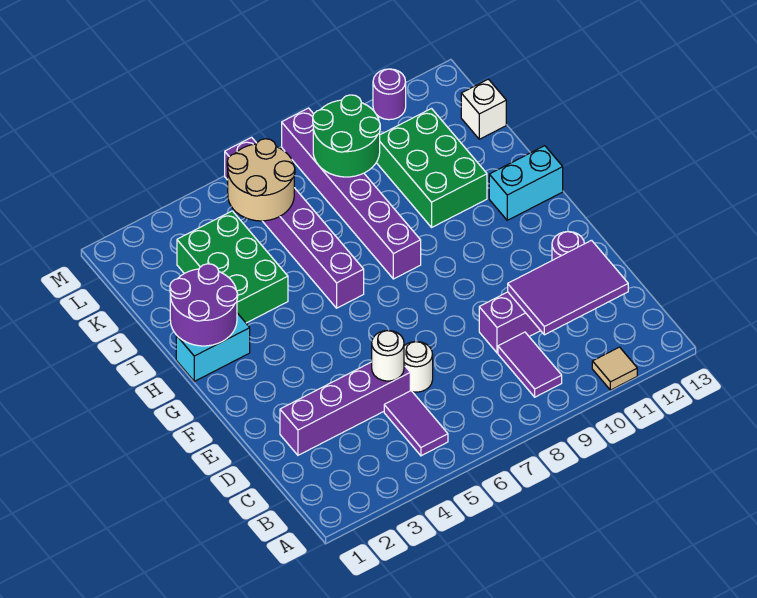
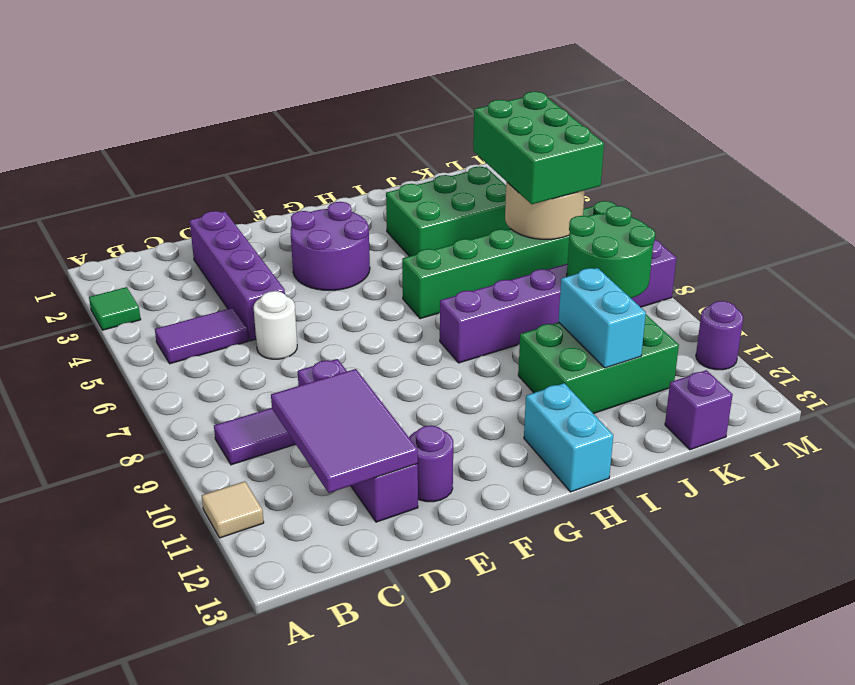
none -> green 1x1 tile [89,287,141,330]
white 1x1 round brick [372,330,404,381] -> none
cyan 1x2 brick [176,313,250,381] -> cyan 1x2 brick moved to [558,268,646,368]
purple 2x2 round brick [170,264,238,346] -> purple 2x2 round brick moved to [291,202,370,291]
purple 1x6 brick [225,137,364,308] -> green 1x6 brick [402,201,616,319]
none -> green 2x3 brick [473,91,604,204]
white 1x1 brick [461,79,506,139] -> purple 1x1 brick [665,370,733,450]

